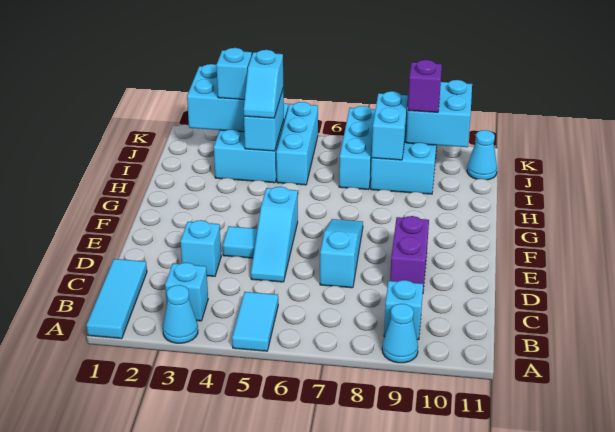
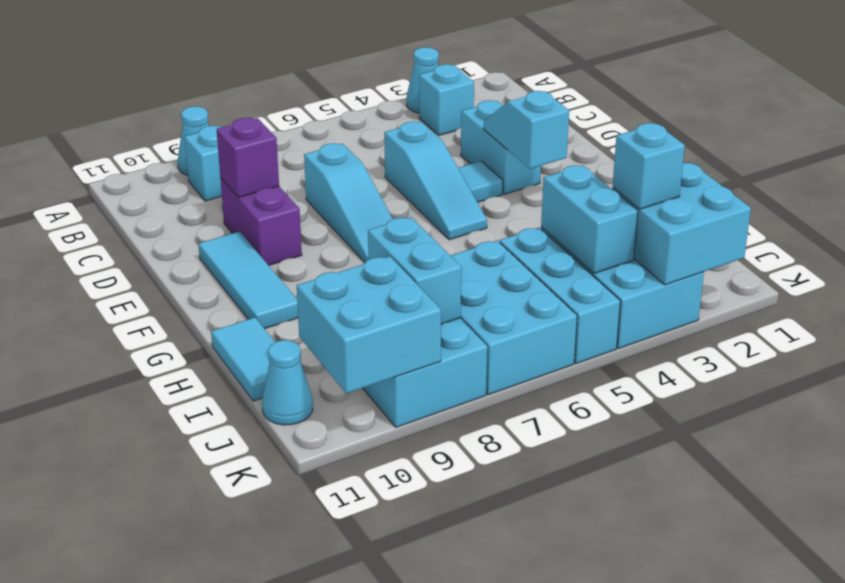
cyan 1x3 tile [87,259,147,339] -> cyan 1x3 tile moved to [198,231,298,329]
cyan 1x2 tile [232,292,278,351] -> cyan 1x2 tile moved to [211,318,275,401]
cyan 1x1 brick [180,220,221,276] -> cyan 1x2 brick [461,100,541,194]
cyan 1x3 slope [251,187,298,282] -> cyan 1x3 slope turned to [384,121,487,240]
cyan 1x2 slope [244,50,283,118] -> cyan 1x2 slope moved to [484,91,569,169]
cyan 1x3 brick [339,106,375,190] -> cyan 2x3 brick [450,241,577,395]
purple 1x1 brick [408,60,442,112] -> purple 1x1 brick moved to [216,117,279,197]

